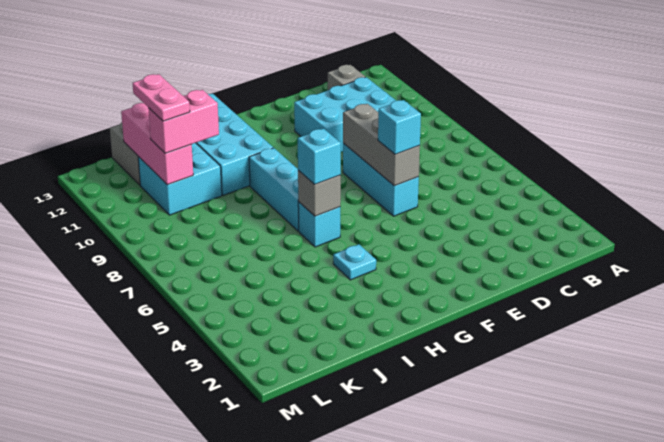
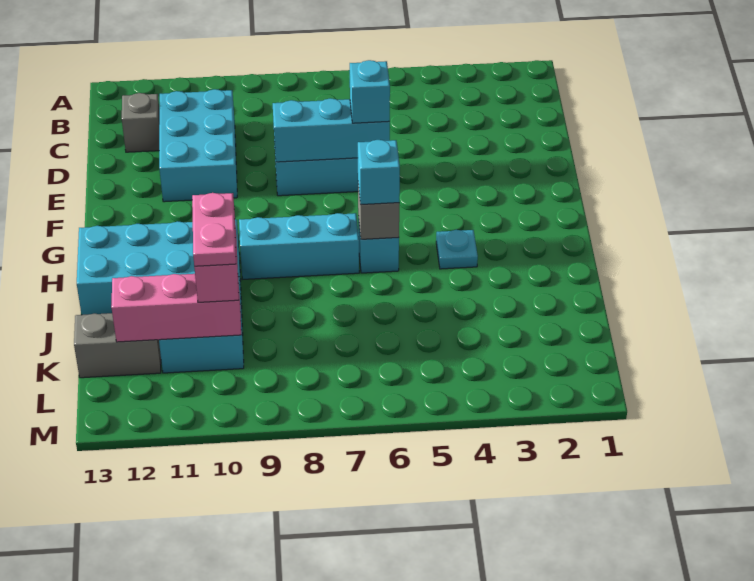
grey 1x3 brick [343,104,420,186] -> cyan 1x3 brick [273,98,390,162]
pink 1x2 plate [133,74,190,121] -> pink 1x2 plate turned to [192,193,236,266]

